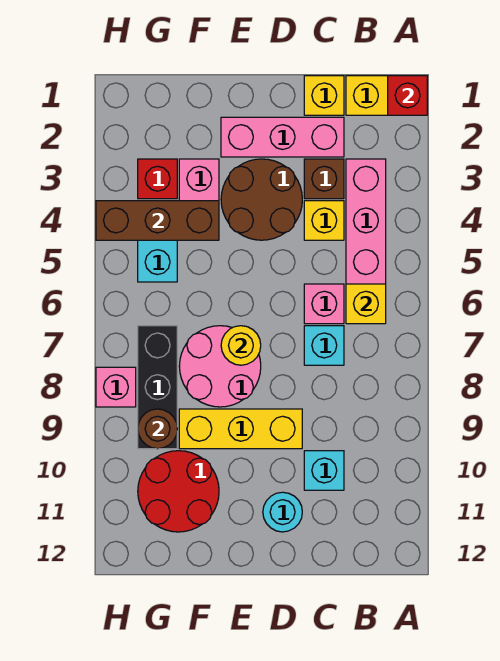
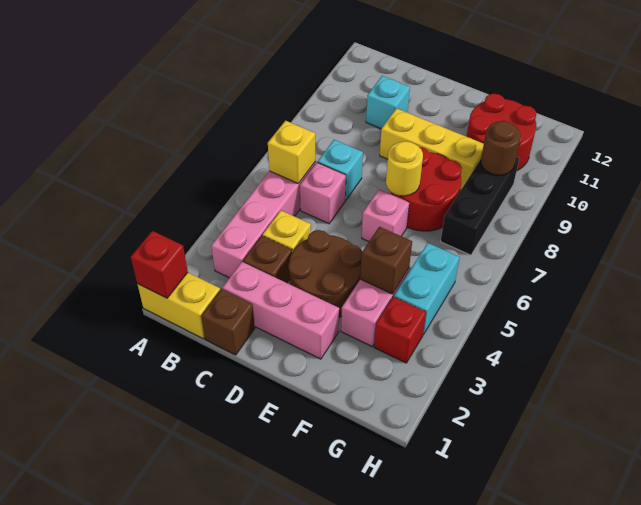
yellow 1x1 brick [304,76,344,115] -> brown 1x1 brick [201,289,255,355]
cyan 1x1 round brick [263,492,302,532] -> none
pink 2x2 round brick [179,326,261,407] -> red 2x2 round brick [391,147,462,231]
brown 1x3 brick [96,201,219,240] -> brown 1x1 brick [360,227,412,294]
pink 1x1 brick [96,367,136,407] -> pink 1x1 brick moved to [362,189,409,242]

